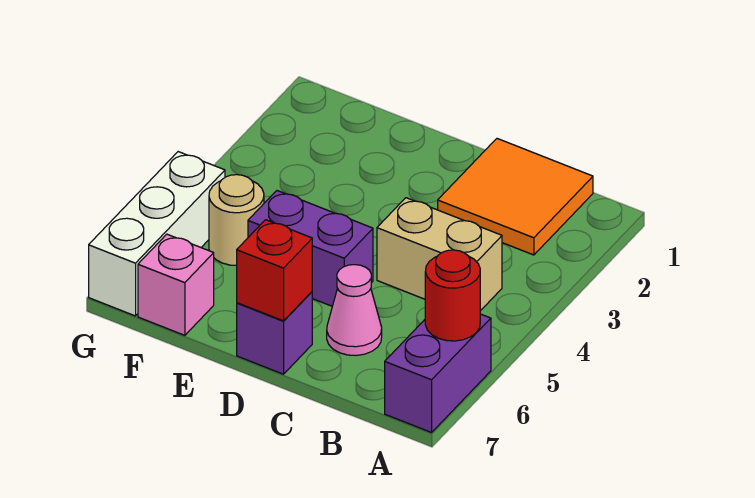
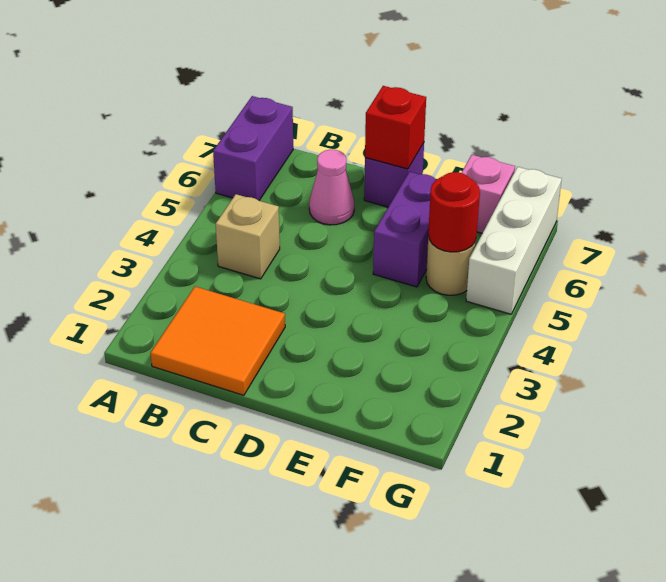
red 1x1 round brick [425,250,480,341] -> red 1x1 round brick moved to [428,172,480,252]
tan 1x2 brick [377,198,502,311] -> tan 1x1 brick [216,194,280,279]
purple 1x2 brick [248,191,373,306] -> purple 1x2 brick turned to [373,172,437,287]

